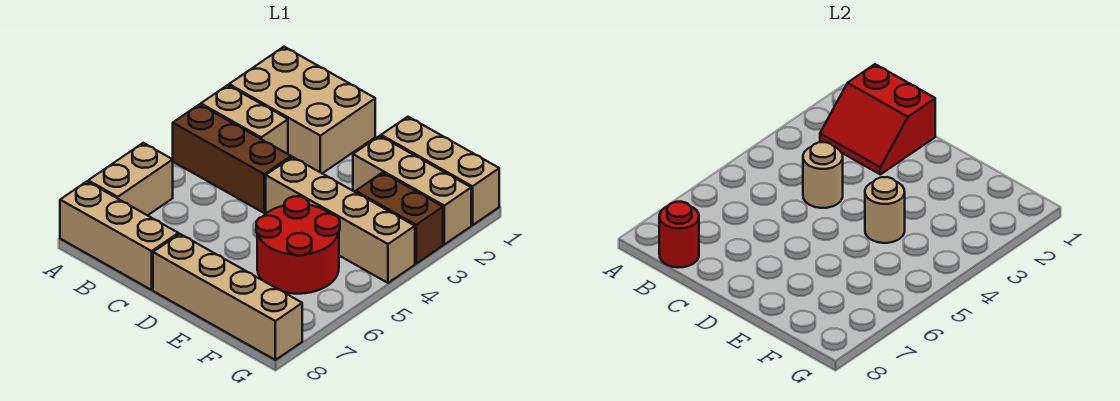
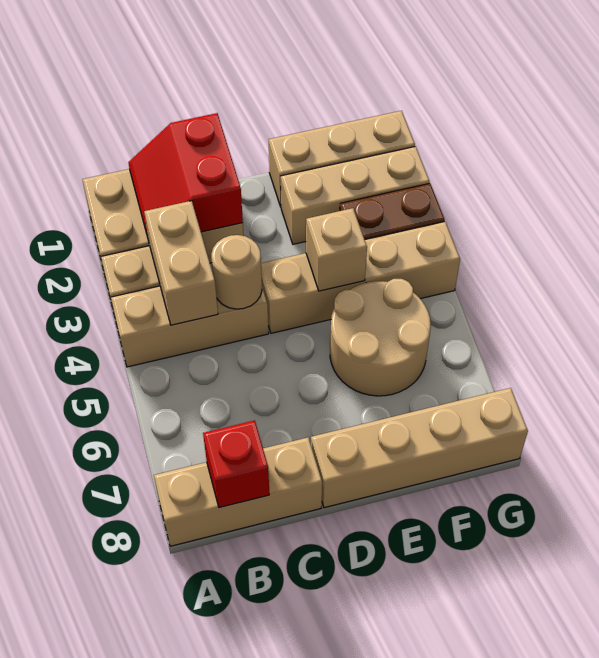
brown 1x3 brick [173,104,291,213] -> tan 1x3 brick [111,286,269,367]
tan 1x2 brick [88,143,173,215] -> tan 1x2 brick moved to [144,201,218,325]
red 2x2 slope [820,64,935,174] -> red 2x2 slope turned to [128,113,243,241]
red 1x1 round brick [659,202,699,267] -> red 1x1 brick [203,420,269,508]
tan 1x1 round brick [865,177,905,243] -> tan 1x1 brick [306,208,367,291]
red 2x2 round brick [256,196,340,294] -> tan 2x2 round brick [330,279,431,396]

